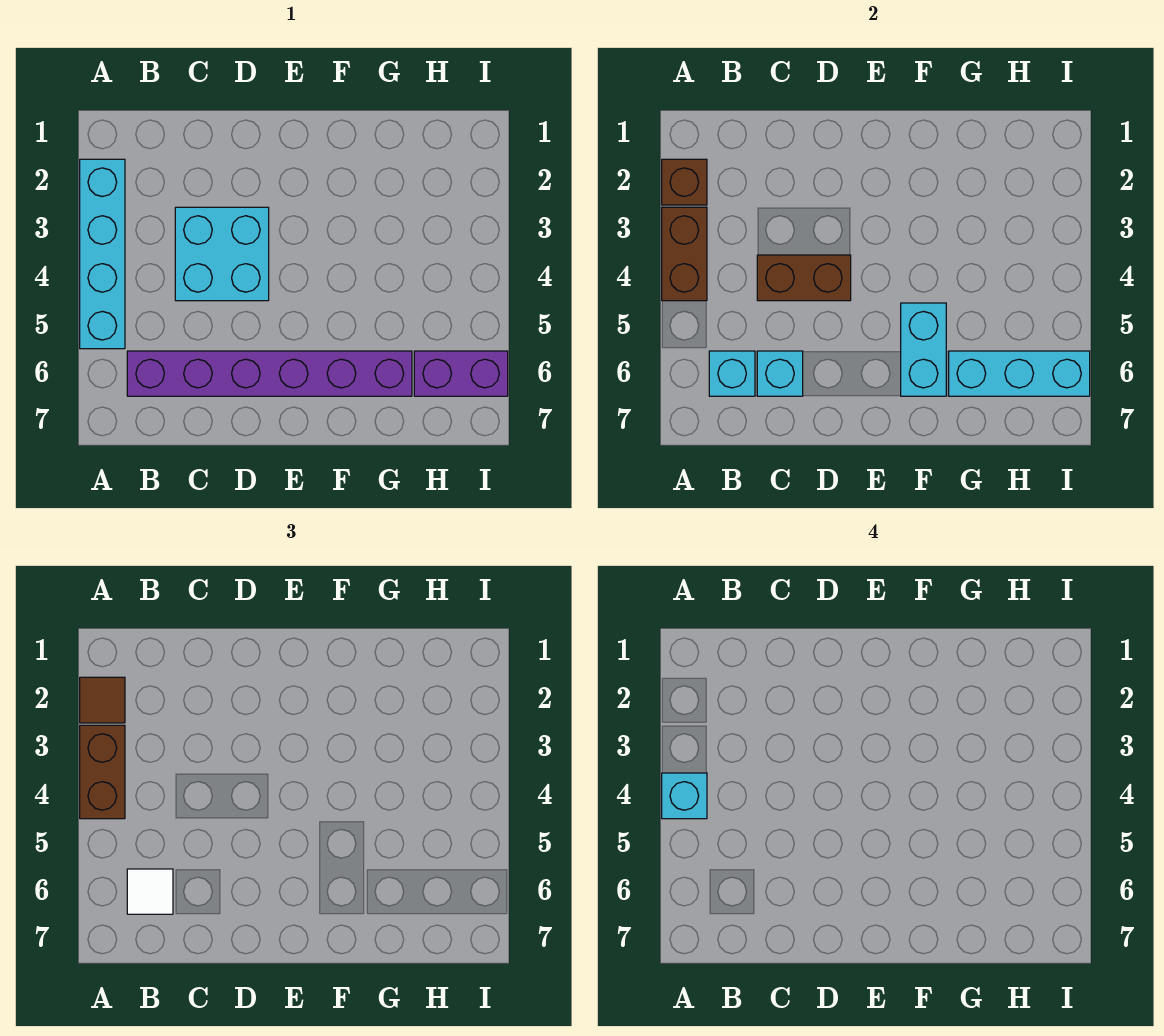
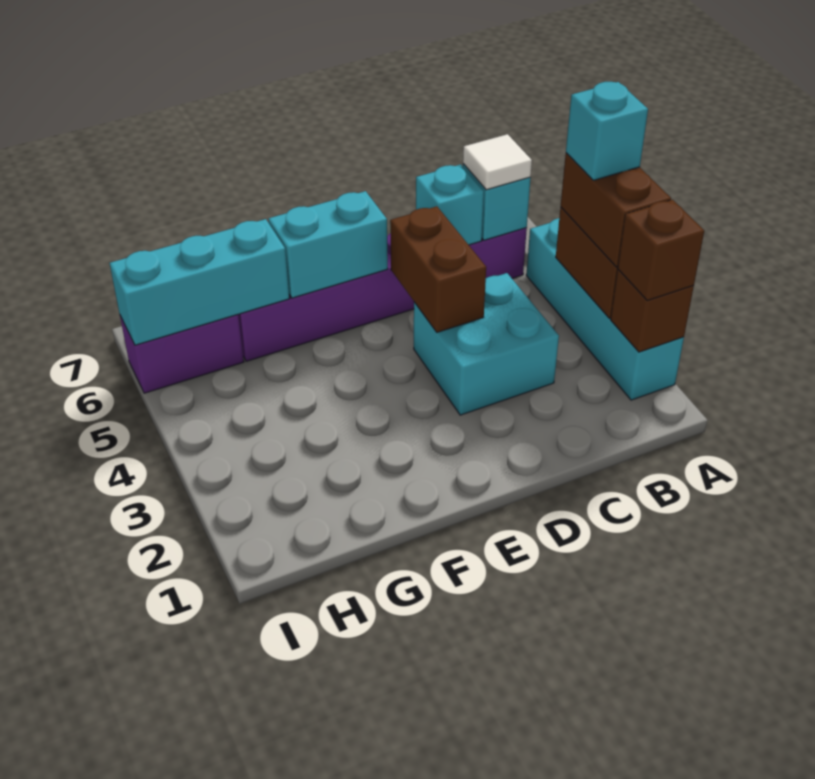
brown 1x1 tile [80,677,125,723] -> brown 1x1 brick [618,200,704,300]
brown 1x2 brick [757,255,851,301] -> brown 1x2 brick turned to [390,206,486,332]
cyan 1x2 brick [901,303,946,396] -> cyan 1x2 brick turned to [269,191,388,298]

